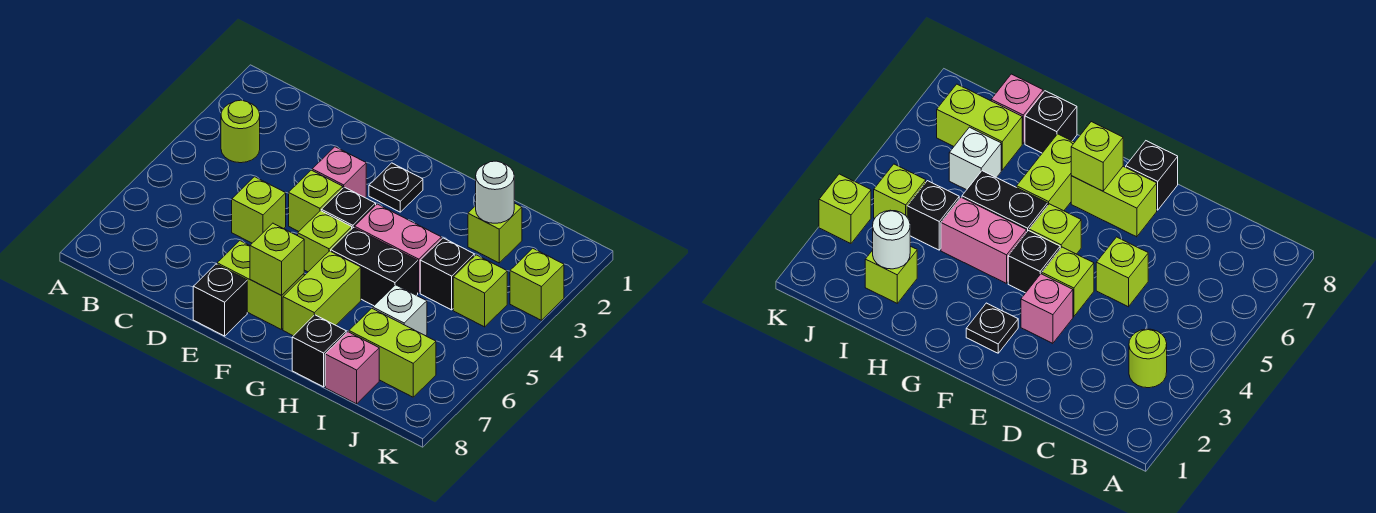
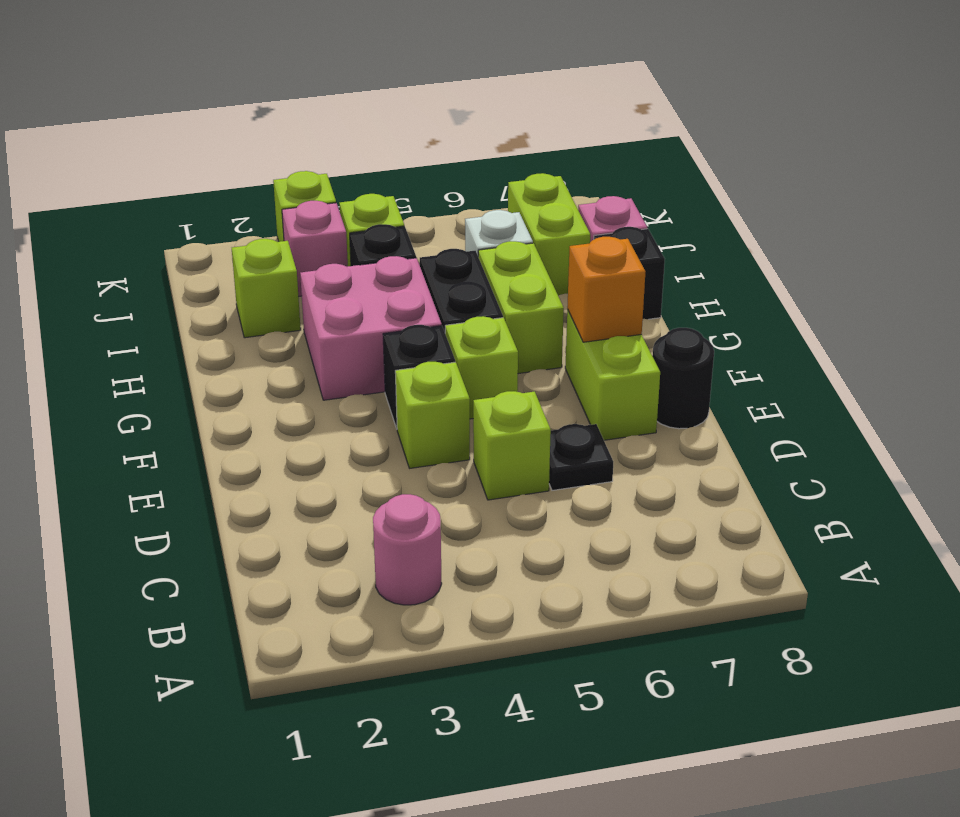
lime 1x1 round brick [221,100,260,163] -> pink 1x1 round brick [373,494,442,605]
pink 1x1 brick [312,147,366,197] -> pink 1x1 brick moved to [282,201,348,297]
black 1x1 brick [193,264,247,336] -> black 1x1 round brick [652,328,714,429]
black 1x1 plate [369,163,423,212] -> black 1x1 plate moved to [549,424,613,490]
lime 1x1 brick [250,223,304,295] -> orange 1x1 brick [567,237,646,342]
pink 1x2 brick [354,204,441,293] -> pink 2x2 brick [300,256,442,400]
lime 1x2 brick [283,251,361,336] -> lime 1x2 brick turned to [478,241,564,374]
white 1x1 round brick [476,161,514,223] -> none

